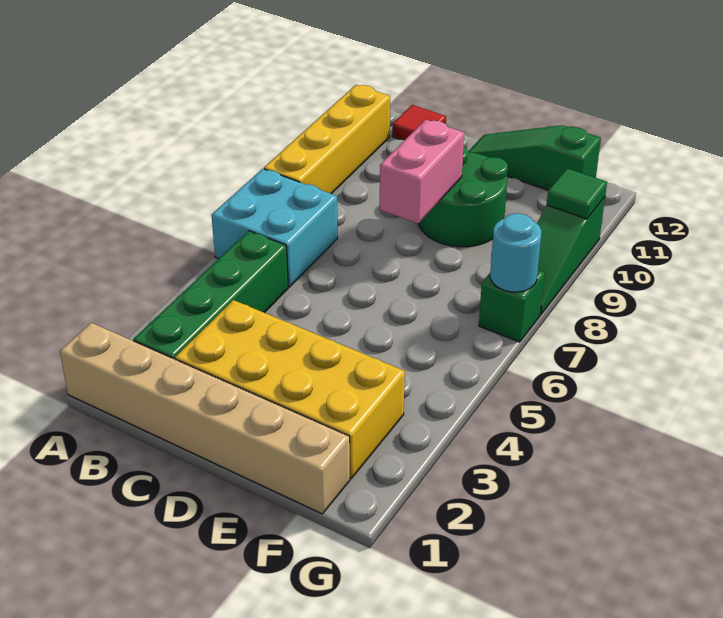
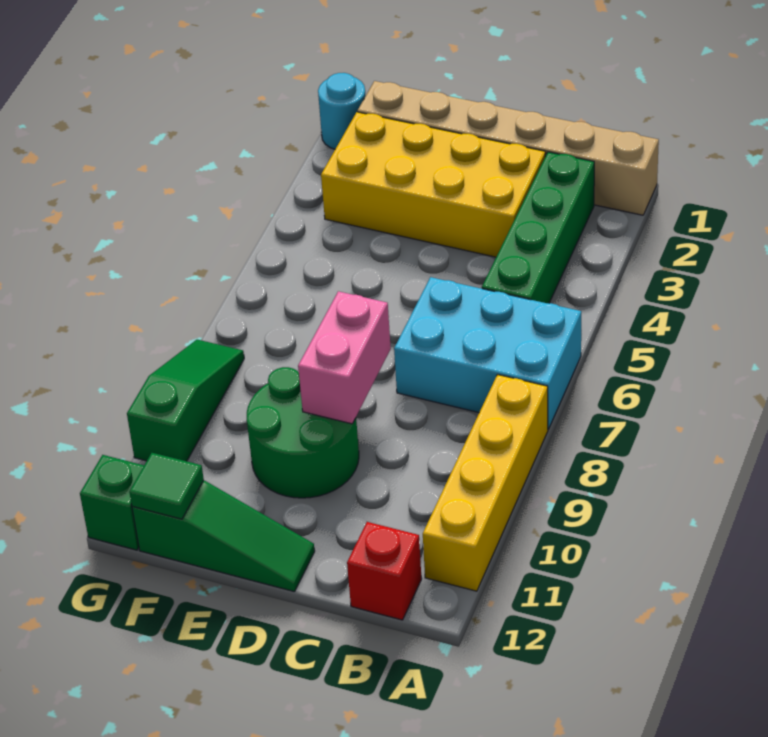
cyan 2x2 brick [212,169,338,287] -> cyan 2x3 brick [394,277,581,429]
red 1x1 tile [392,105,446,140] -> red 1x1 brick [347,522,422,620]
green 1x1 brick [479,270,545,342] -> green 1x1 brick moved to [80,455,144,550]
cyan 1x1 round brick [490,213,541,292] -> cyan 1x1 round brick moved to [318,73,366,149]
green 1x1 tile [547,168,607,219] -> green 1x1 tile moved to [129,453,204,519]

